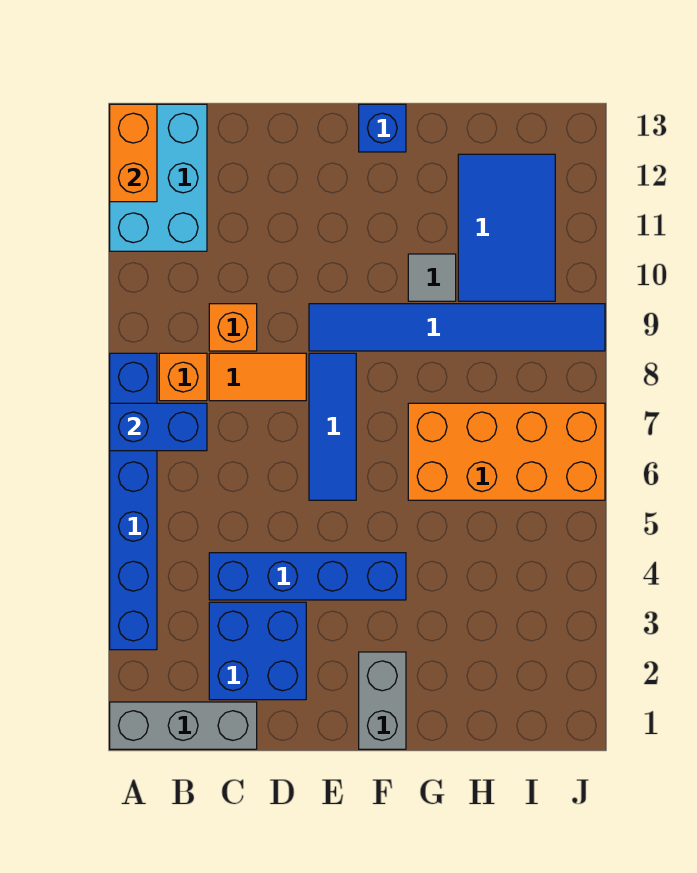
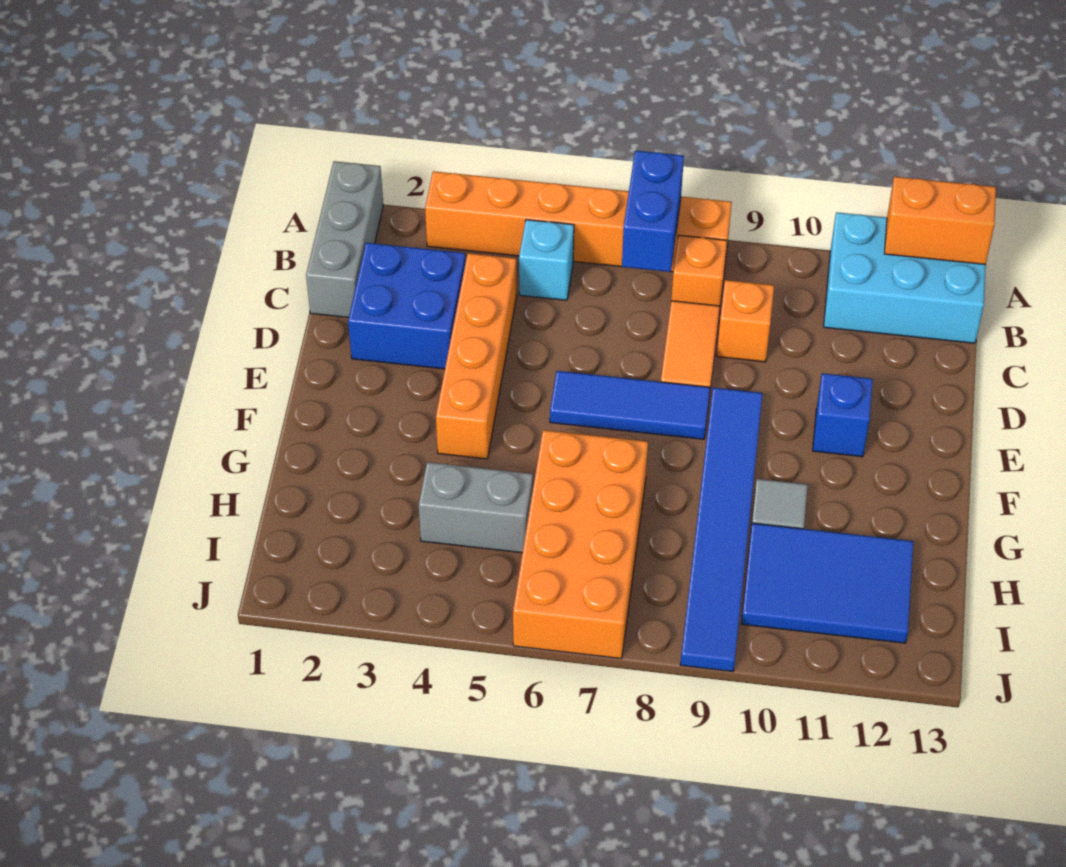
blue 1x6 brick [110,353,157,650] -> orange 1x6 brick [425,171,732,272]
none -> cyan 1x1 brick [519,220,574,300]
blue 1x4 brick [209,553,406,600] -> orange 1x4 brick [436,253,517,459]
grey 1x2 brick [359,652,406,749] -> grey 1x2 brick moved to [419,462,533,553]
blue 1x1 brick [359,104,406,152] -> blue 1x1 brick moved to [813,373,873,457]

